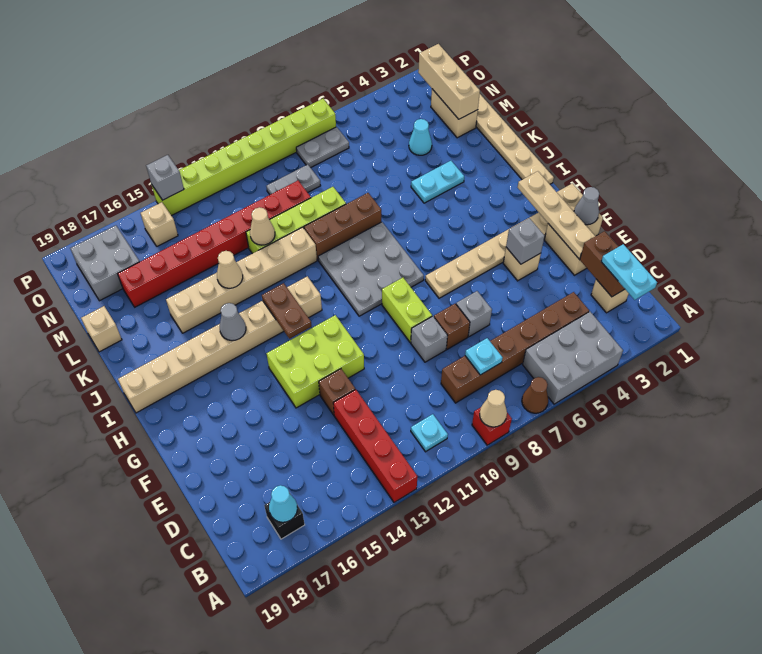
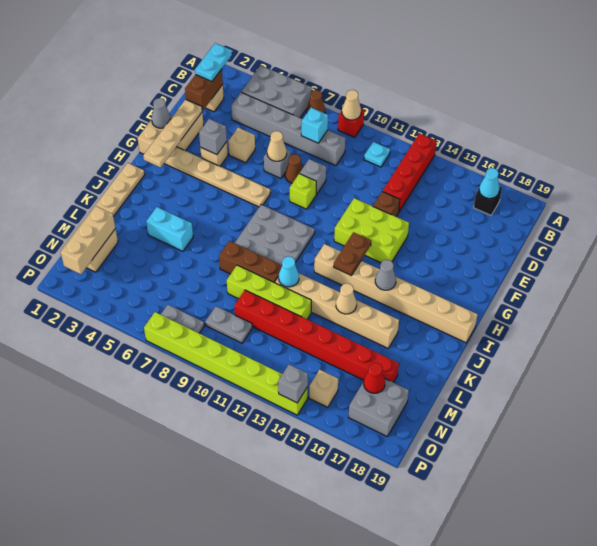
brown 1x6 brick [441,292,589,403] -> grey 1x6 brick [231,92,346,166]
cyan 1x1 plate [465,338,503,375] -> cyan 1x1 brick [301,108,328,143]
brown 1x1 brick [434,304,470,349] -> brown 1x1 cone [285,154,303,183]
lime 1x2 brick [382,278,432,342] -> lime 1x1 brick [290,173,316,209]
cyan 1x2 plate [411,161,464,203] -> cyan 1x2 brick [146,207,193,251]
tan 1x1 cone [250,207,275,245] -> tan 1x1 cone moved to [267,131,287,161]
tan 1x1 brick [81,306,122,352] -> tan 1x1 brick moved to [228,128,255,163]
cyan 1x1 cone [409,119,432,155] -> cyan 1x1 cone moved to [279,256,299,287]
none -> red 1x1 cone [364,363,385,393]

